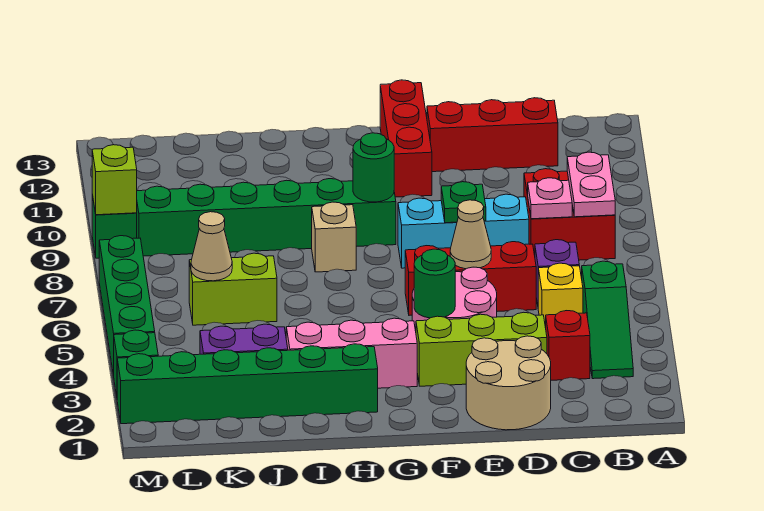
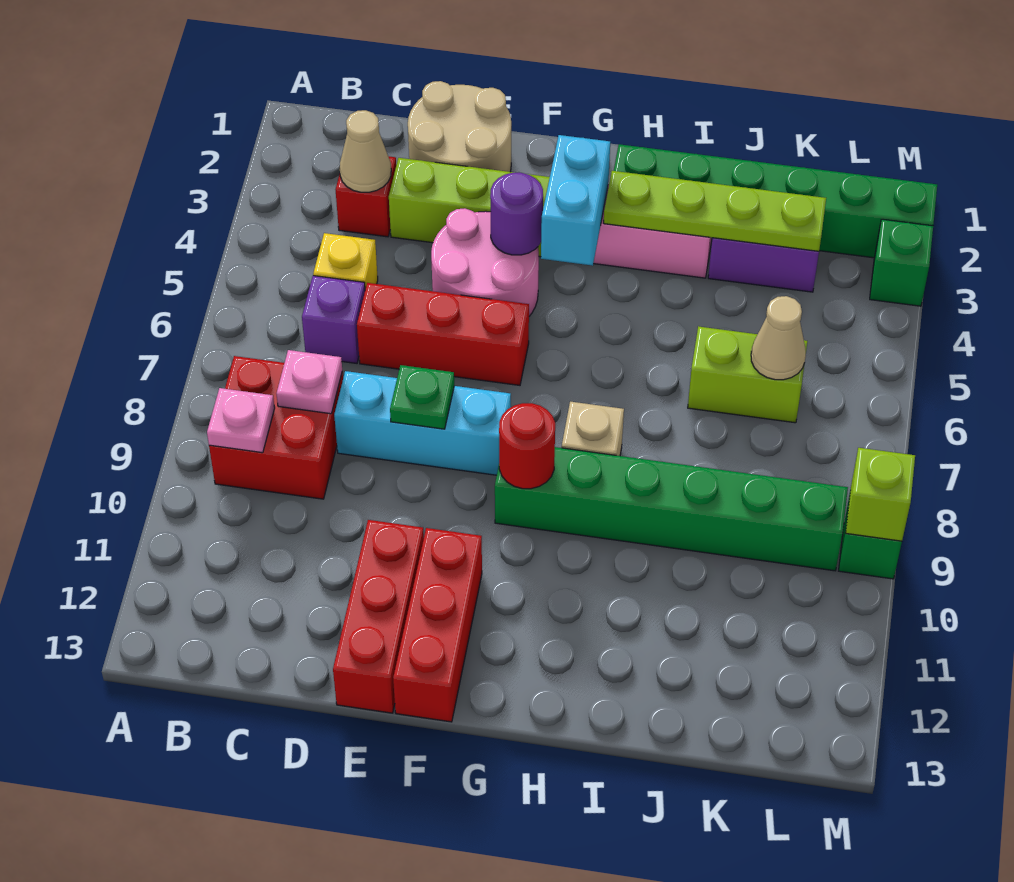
green 1x3 slope [582,261,633,379] -> none
pink 1x2 plate [567,152,615,217] -> pink 1x1 plate [207,388,275,453]
red 1x3 brick [427,98,558,172] -> red 1x3 brick turned to [333,520,424,713]
tan 1x1 cone [450,200,491,269] -> tan 1x1 cone moved to [340,110,391,192]
green 1x1 round brick [414,249,455,318] -> purple 1x1 round brick [490,172,543,255]
none -> cyan 1x2 brick [541,135,610,266]
green 1x1 round brick [353,133,394,202] -> red 1x1 round brick [499,403,555,489]
none -> lime 1x4 plate [604,171,826,251]
green 1x4 brick [99,236,155,376] -> none

